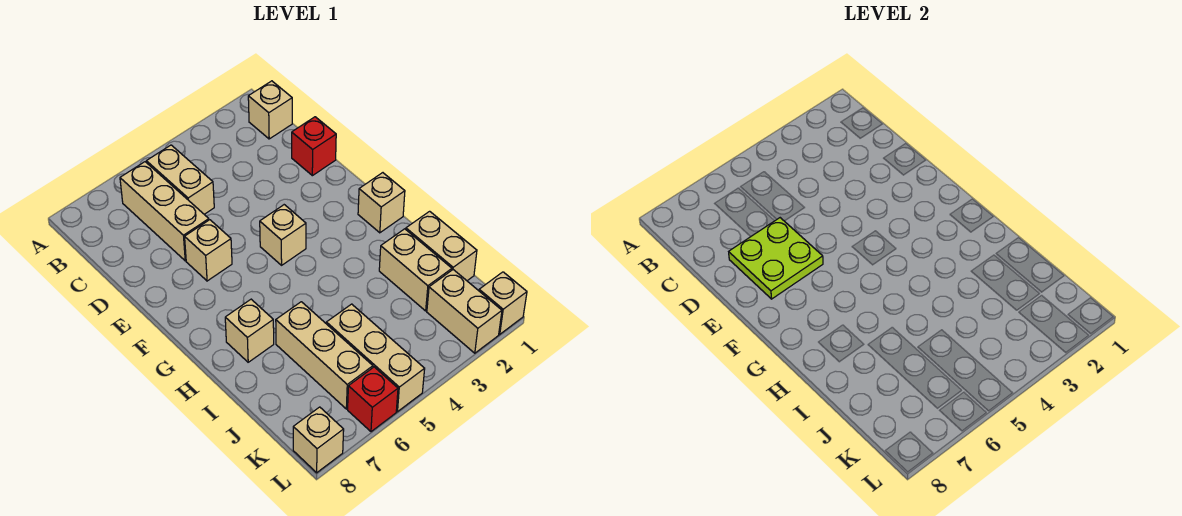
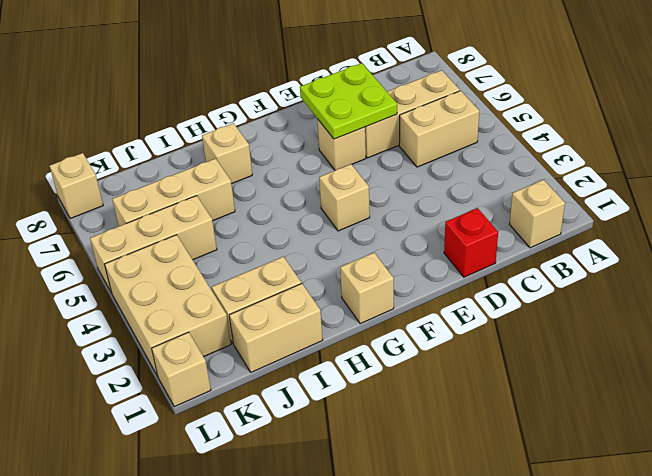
tan 1x2 brick [427,270,502,353] -> tan 2x3 brick [105,235,231,376]
red 1x1 brick [348,367,398,432] -> none

